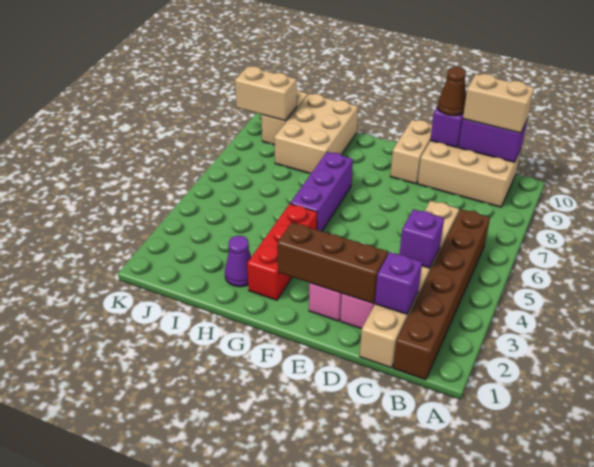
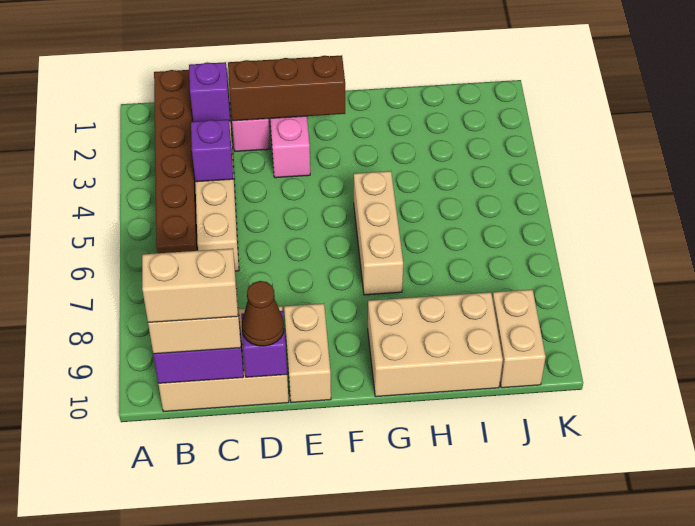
red 1x3 brick [247,204,317,300] -> none
purple 1x3 brick [290,152,353,231] -> tan 1x3 brick [354,171,403,295]
purple 1x1 cone [225,236,251,287] -> none
tan 2x3 brick [274,94,358,174] -> tan 2x3 brick turned to [368,292,503,397]
tan 1x2 brick [235,66,297,121] -> tan 1x2 brick moved to [142,248,238,322]

